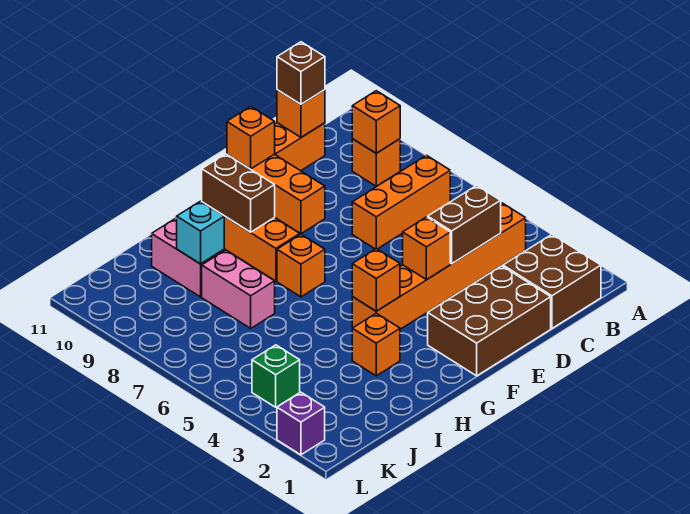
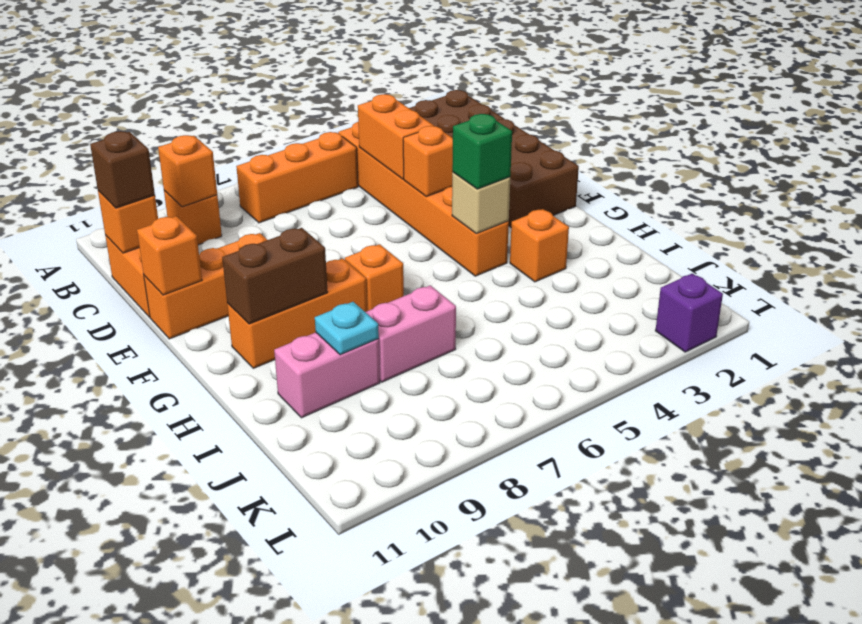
orange 1x3 brick [352,155,450,249] -> orange 1x3 brick turned to [236,132,358,223]
brown 1x2 brick [428,185,501,264] -> orange 1x2 brick [358,94,434,179]
orange 1x1 brick [352,249,400,311] -> tan 1x1 brick [452,172,510,234]
cyan 1x1 brick [177,201,224,264] -> cyan 1x1 plate [315,302,379,355]
green 1x1 brick [252,345,300,407] -> green 1x1 brick moved to [452,114,512,189]

